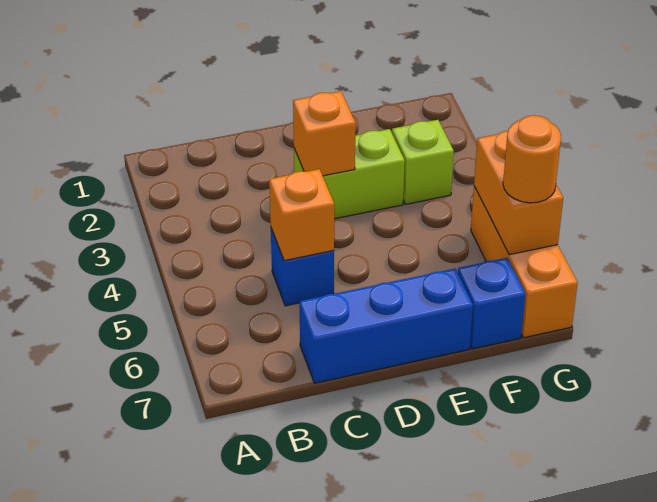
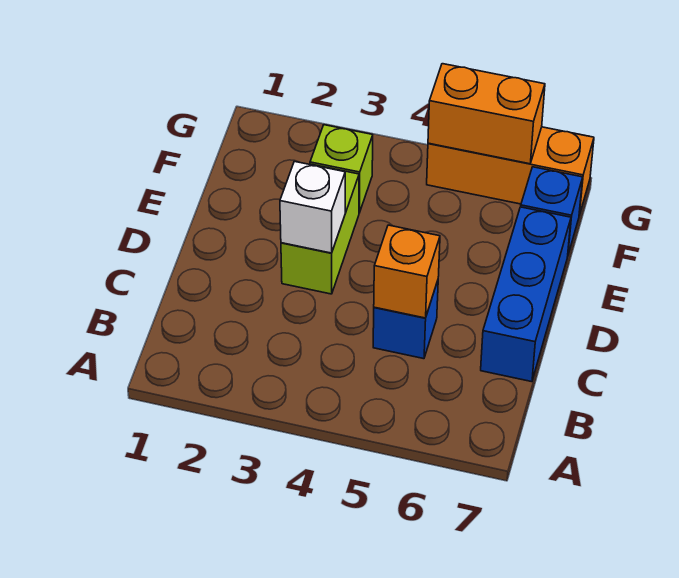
orange 1x1 brick [293,91,356,176] -> white 1x1 brick [280,161,345,253]
orange 1x1 round brick [503,115,561,203] -> none

